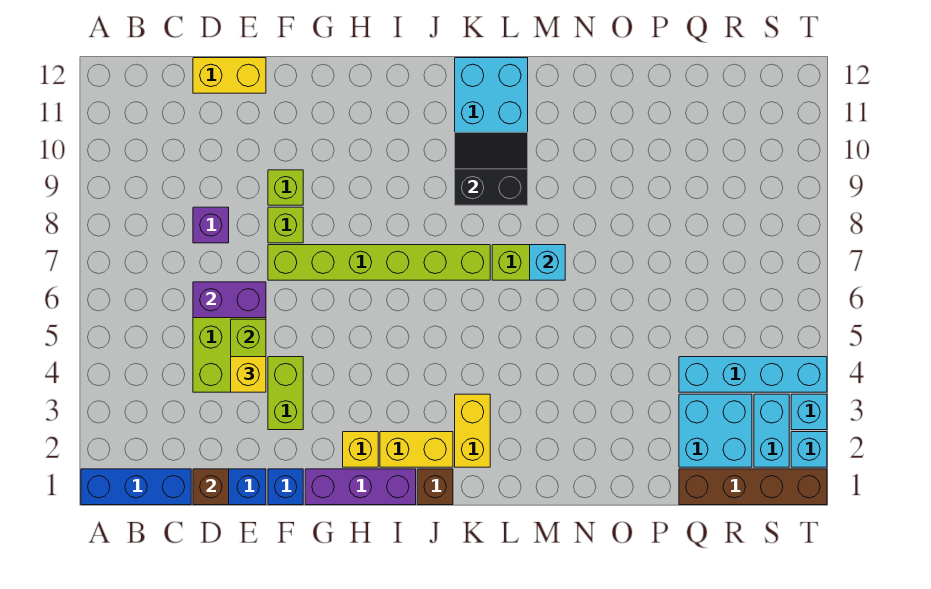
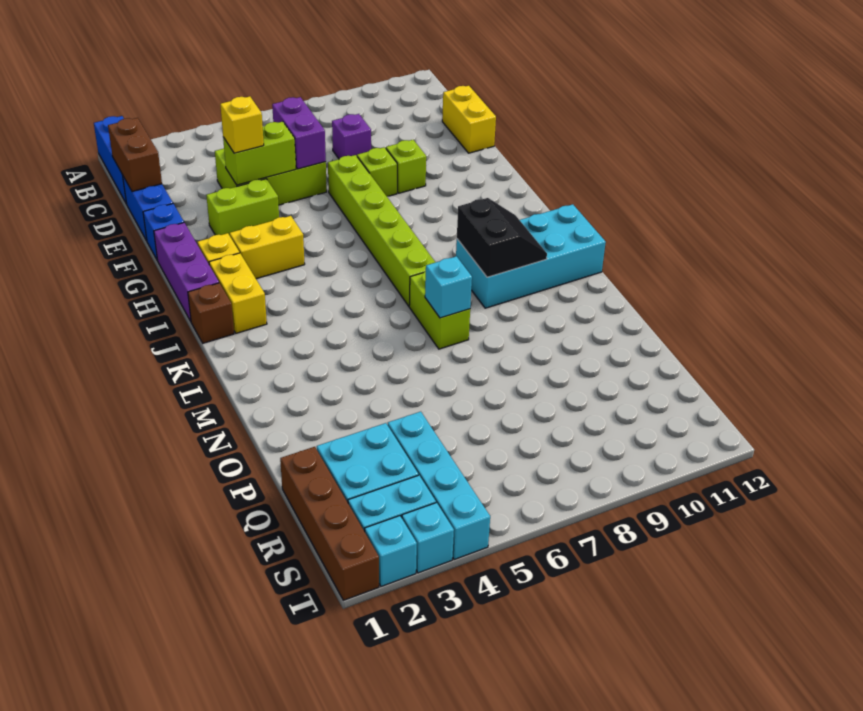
brown 1x1 brick [193,469,229,505] -> brown 1x2 brick [108,118,162,192]
yellow 1x2 brick [455,394,490,467] -> yellow 1x2 brick moved to [230,216,305,279]

